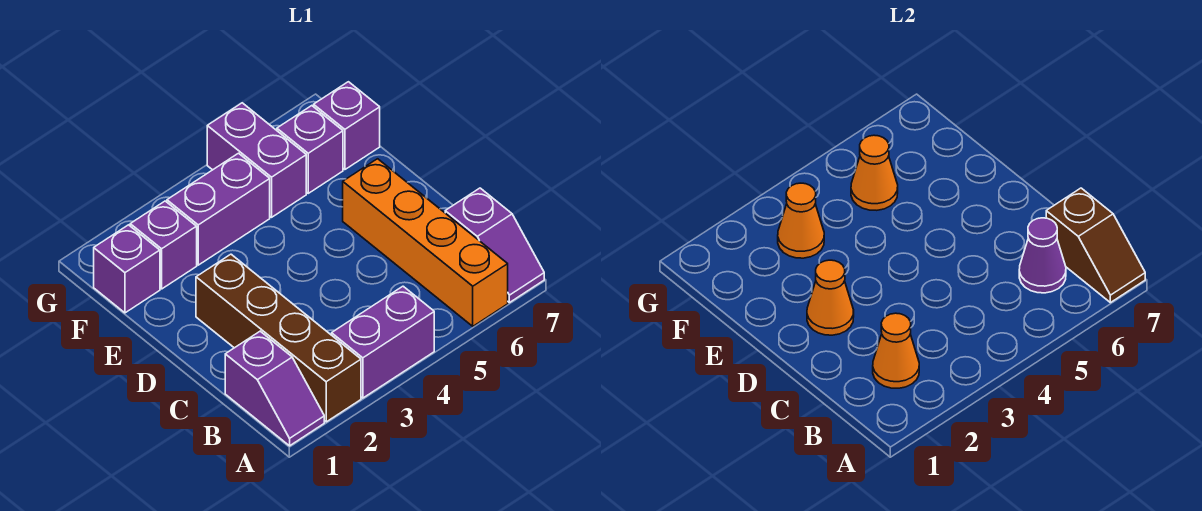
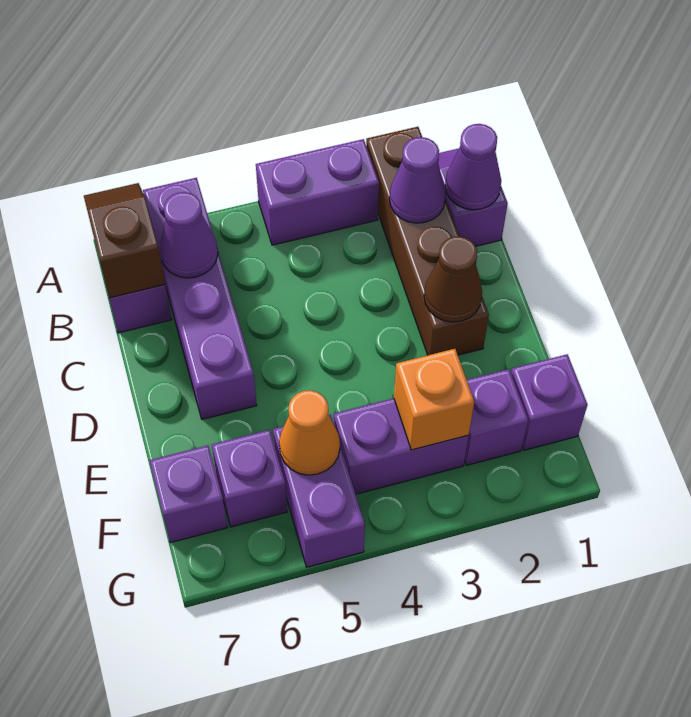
orange 1x4 brick [343,159,508,326] -> purple 1x4 brick [143,178,257,419]
none -> purple 1x1 cone [445,124,501,210]
orange 1x1 cone [873,313,919,388] -> purple 1x1 cone [389,137,446,223]
orange 1x1 cone [807,260,854,335] -> brown 1x1 cone [424,236,482,322]
orange 1x1 cone [778,183,824,258] -> orange 1x1 brick [394,349,474,450]

